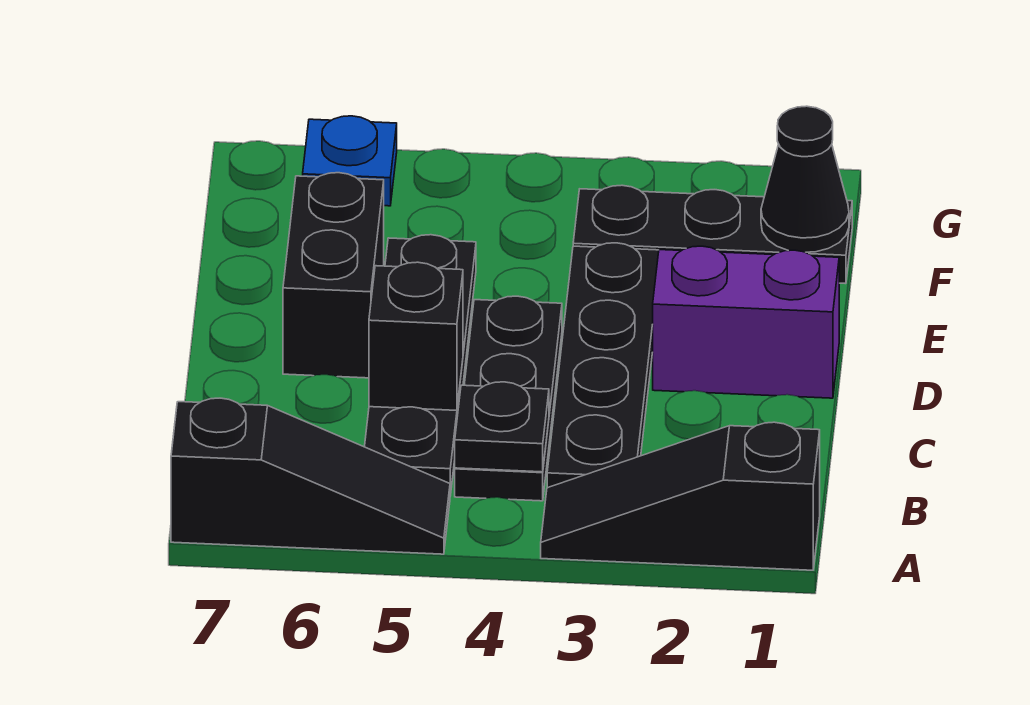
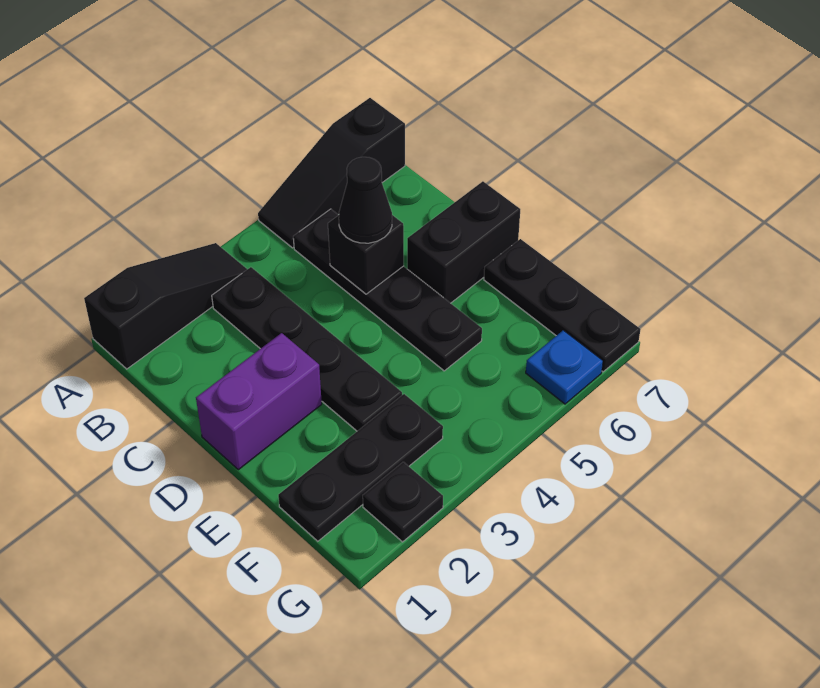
black 1x3 plate [455,296,562,501] -> black 1x3 plate moved to [484,239,641,372]
black 1x1 plate [455,382,549,472] -> black 1x1 plate moved to [363,462,443,542]
black 1x2 brick [283,173,384,378] -> black 1x2 brick turned to [407,181,520,303]
black 1x1 cone [761,106,849,252] -> black 1x1 cone moved to [339,157,392,243]

